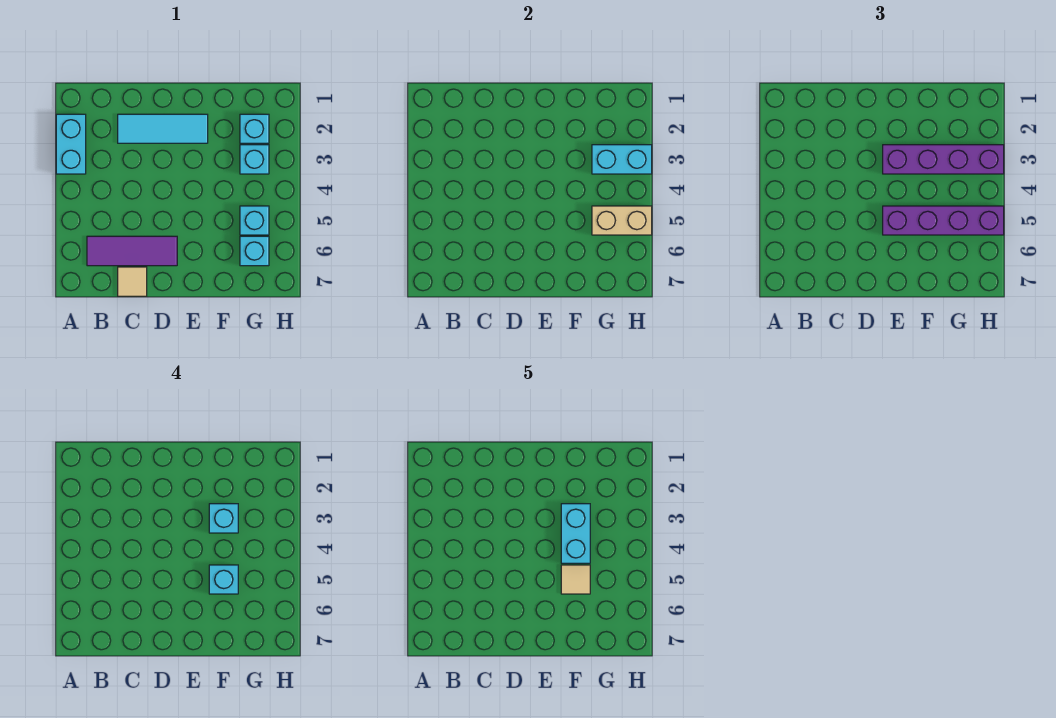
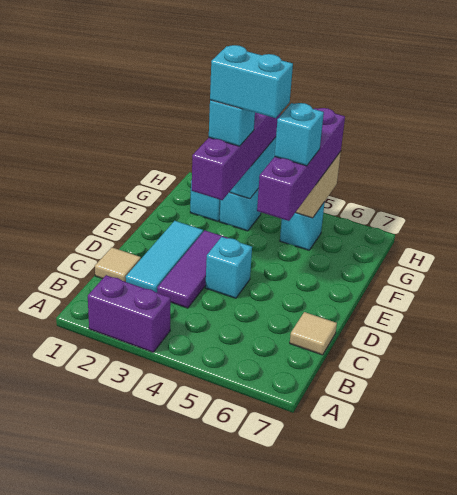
cyan 1x2 brick [56,114,86,174] -> purple 1x2 brick [88,275,171,352]
purple 1x3 tile [87,236,177,266] -> purple 1x3 tile moved to [157,230,228,308]
tan 1x1 tile [561,565,590,594] -> tan 1x1 tile moved to [95,247,141,282]
cyan 1x1 brick [240,236,269,266] -> cyan 1x1 brick moved to [205,237,252,298]

